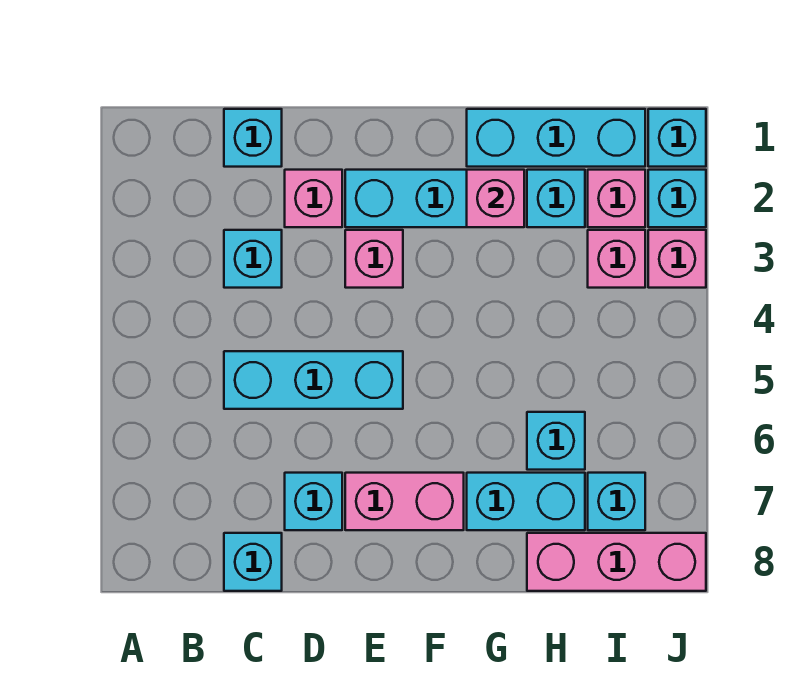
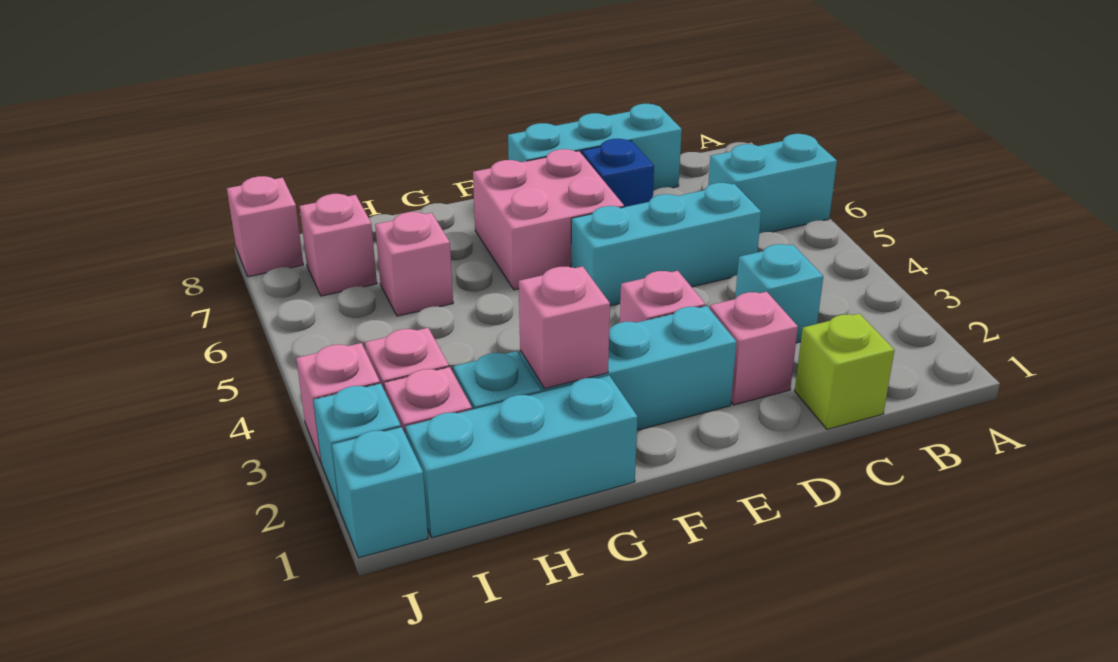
cyan 1x1 brick [224,109,282,167] -> lime 1x1 brick [795,313,895,429]
cyan 1x1 brick [224,533,282,591] -> cyan 1x3 brick [508,104,682,191]
cyan 1x1 brick [285,473,342,530] -> blue 1x1 brick [582,139,654,207]
pink 1x2 brick [345,473,464,530] -> pink 2x2 brick [473,149,624,290]
cyan 1x2 brick [467,473,585,530] -> cyan 1x2 brick moved to [708,134,837,233]
cyan 1x1 brick [527,412,585,470] -> pink 1x1 brick [375,212,453,316]
pink 1x3 brick [527,533,706,591] -> pink 1x1 brick [227,176,303,277]
cyan 1x1 brick [588,473,645,530] -> pink 1x1 brick [300,194,377,296]

